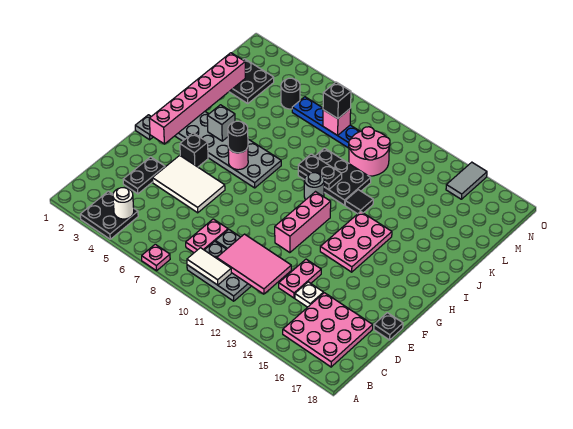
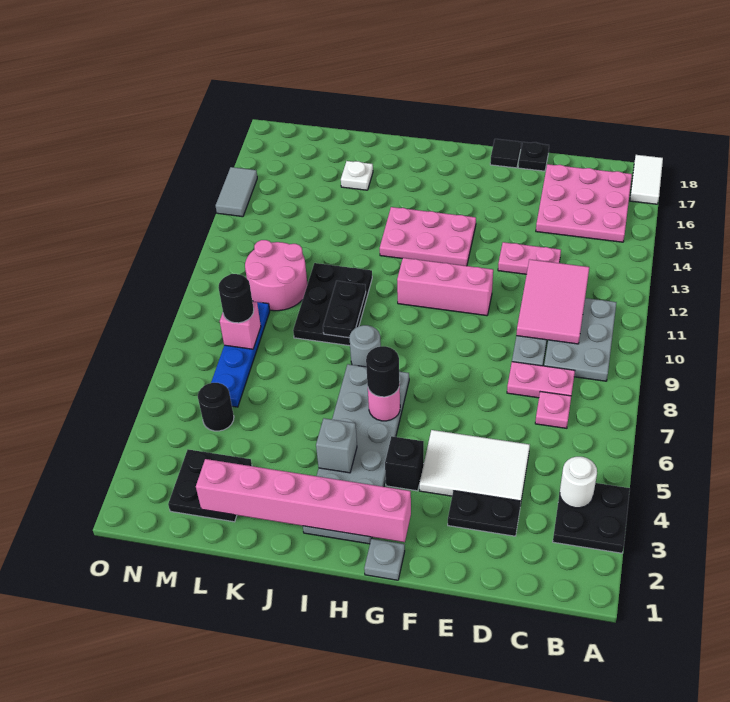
pink 1x1 plate [142,244,170,271] -> pink 1x1 plate moved to [535,392,571,428]
white 1x2 tile [187,248,231,285] -> white 1x2 tile moved to [630,155,663,204]
white 1x1 plate [295,282,324,307] -> white 1x1 plate moved to [341,161,373,190]
white 2x3 tile [152,155,225,213] -> white 2x3 tile turned to [419,430,530,501]
grey 1x1 round brick [304,173,324,200] -> grey 1x1 round brick moved to [350,325,381,367]
black 1x1 tile [345,190,373,214] -> black 1x1 tile moved to [490,139,521,168]
black 1x1 brick [323,82,351,119] -> black 1x1 round brick [218,274,254,323]
grey 1x2 tile [446,162,487,199] -> grey 1x2 tile turned to [216,167,257,217]

